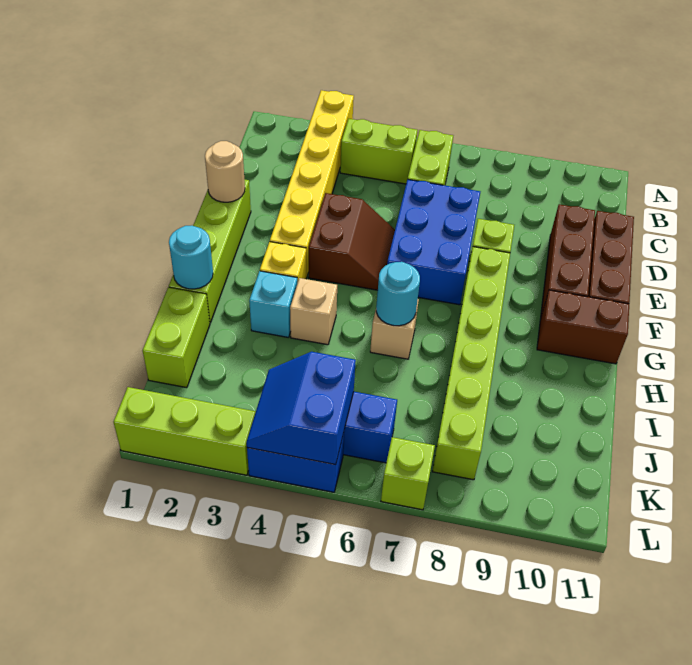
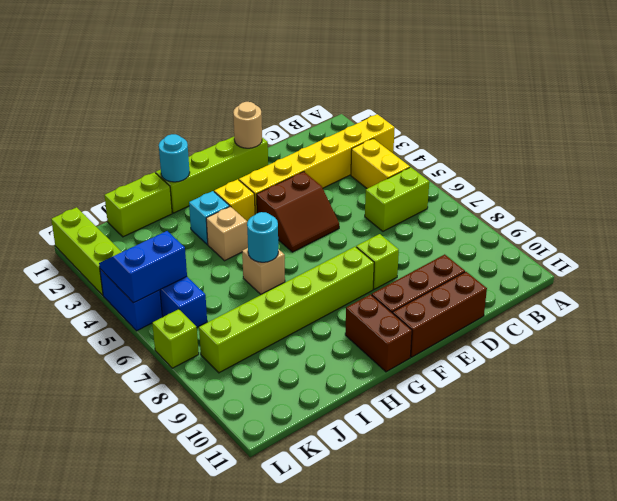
lime 1x2 brick [340,119,418,184] -> yellow 1x2 brick [351,139,410,189]
blue 2x3 brick [387,179,480,305] -> none

